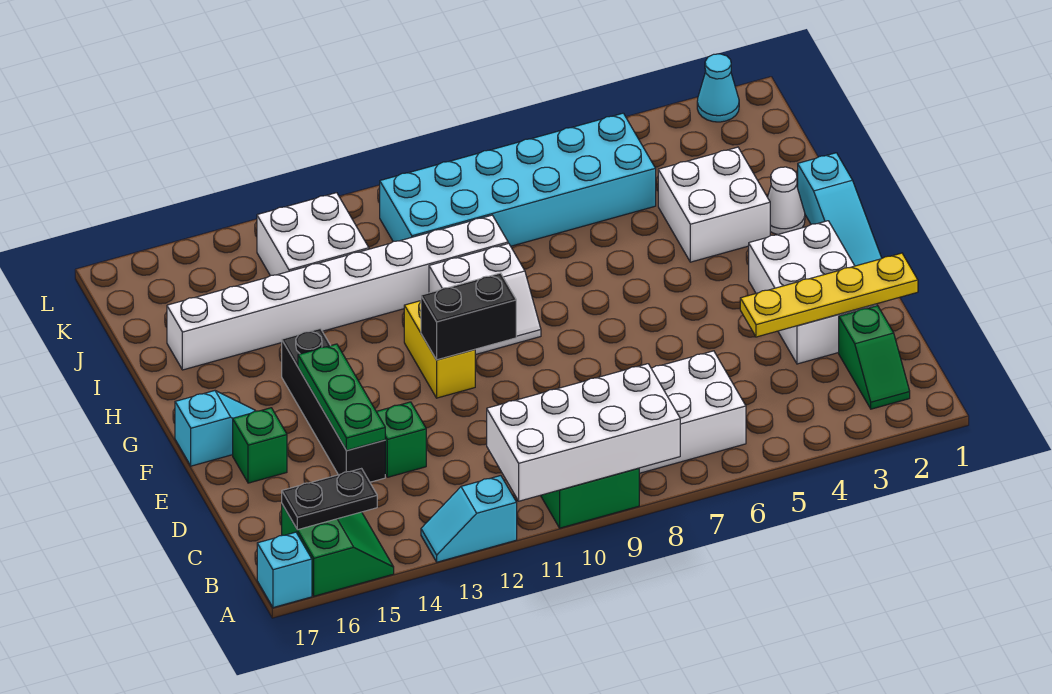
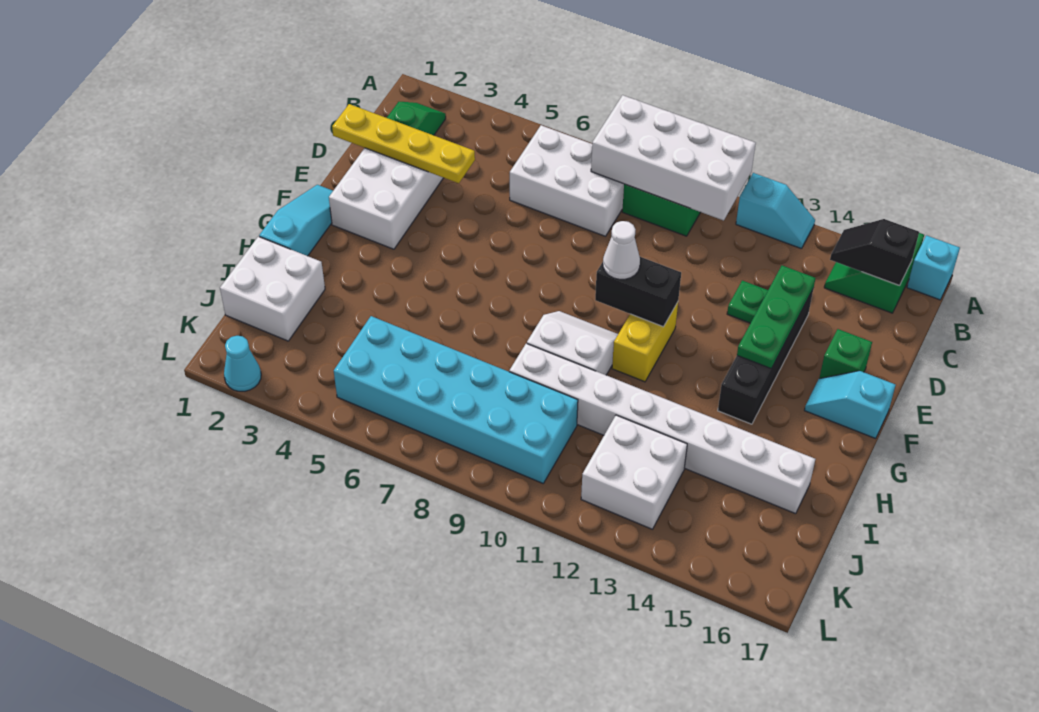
black 1x2 plate [282,469,377,530] -> black 1x2 slope [830,219,919,286]
green 1x1 brick [376,402,426,477] -> green 1x1 plate [727,280,768,323]
white 1x1 cone [768,167,805,235] -> white 1x1 cone moved to [603,221,640,279]
white 2x2 brick [658,147,770,262] -> white 2x2 brick moved to [220,236,325,341]

